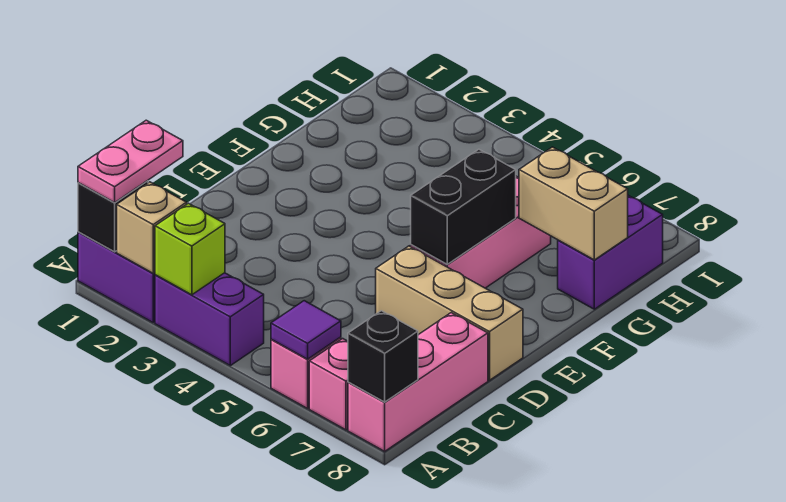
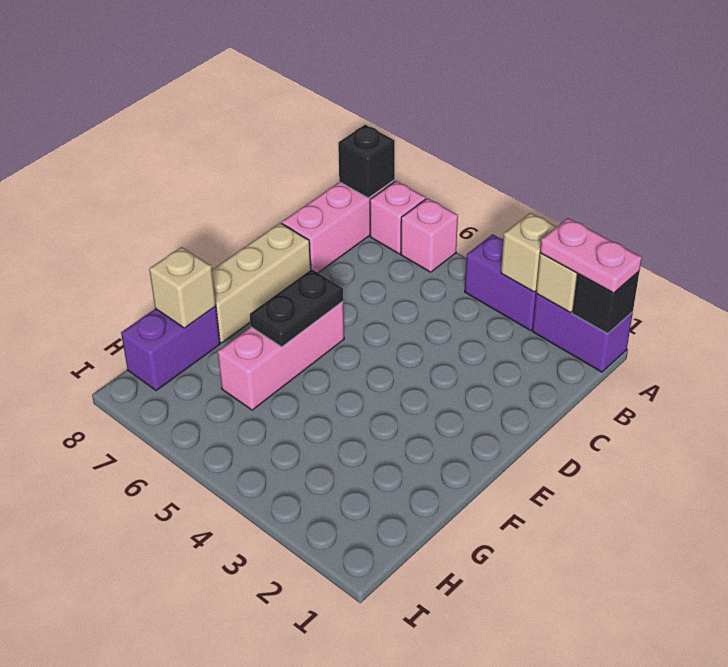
pink 1x2 plate [78,120,183,203] -> pink 1x2 plate turned to [540,218,642,293]
lime 1x1 brick [155,203,225,295] -> tan 1x1 brick [501,213,556,292]
purple 1x1 tile [271,301,341,359] -> none
tan 1x3 brick [376,246,523,380] -> tan 1x3 brick turned to [212,223,311,343]
black 1x2 brick [411,149,516,265] -> black 1x2 plate [250,269,343,347]
tan 1x2 brick [519,147,628,260] -> tan 1x1 brick [149,247,216,328]

